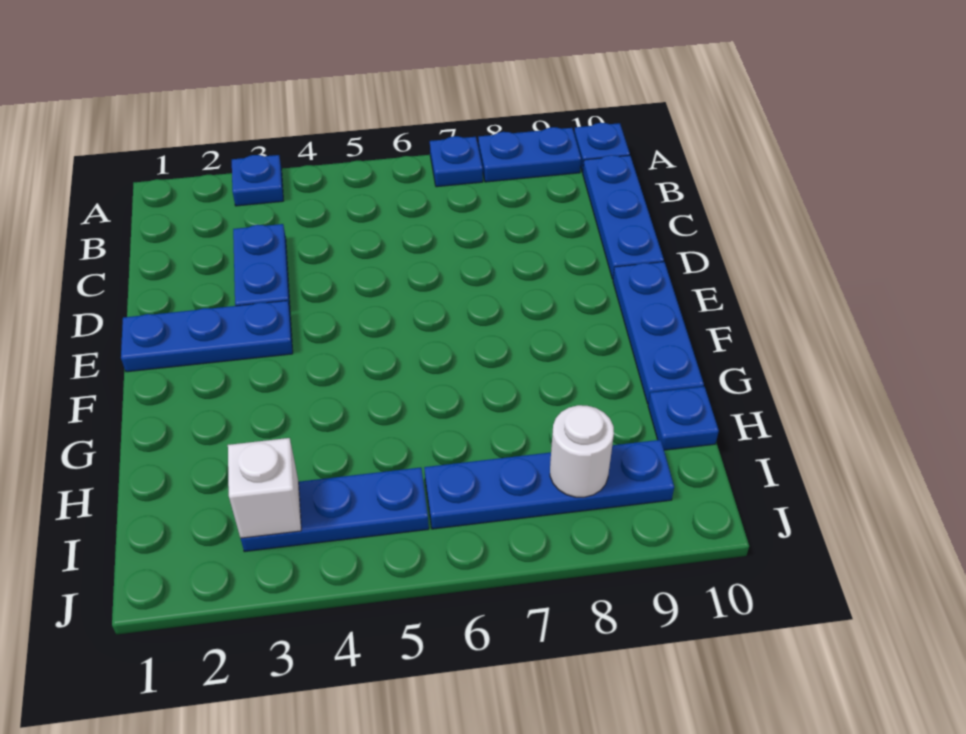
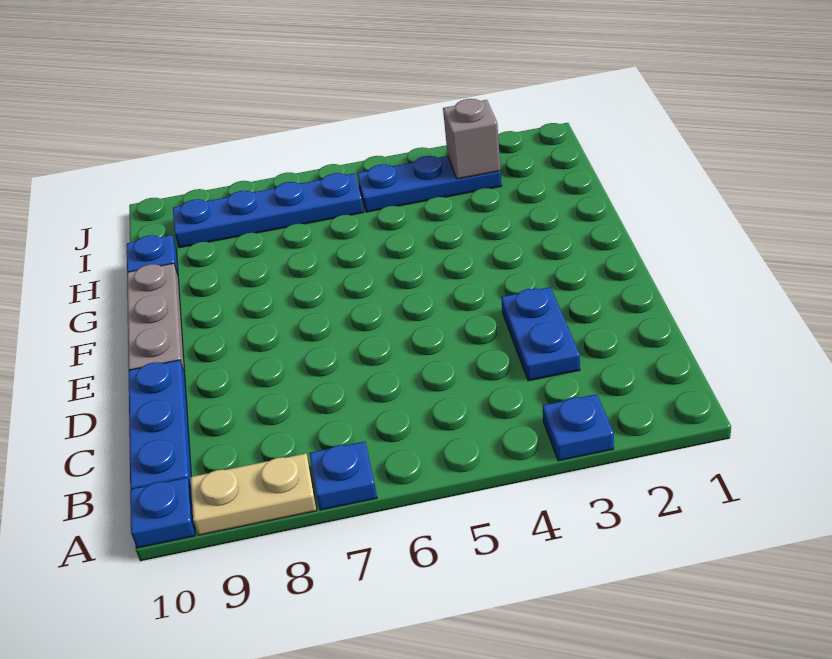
blue 1x2 plate [478,127,581,182] -> tan 1x2 plate [190,454,317,535]
blue 1x3 plate [121,301,293,372] -> none
blue 1x3 plate [613,262,704,404] -> grey 1x3 plate [127,263,185,373]
white 1x1 brick [228,438,301,538] -> grey 1x1 brick [443,99,501,179]
white 1x1 round brick [550,405,614,497] -> none

